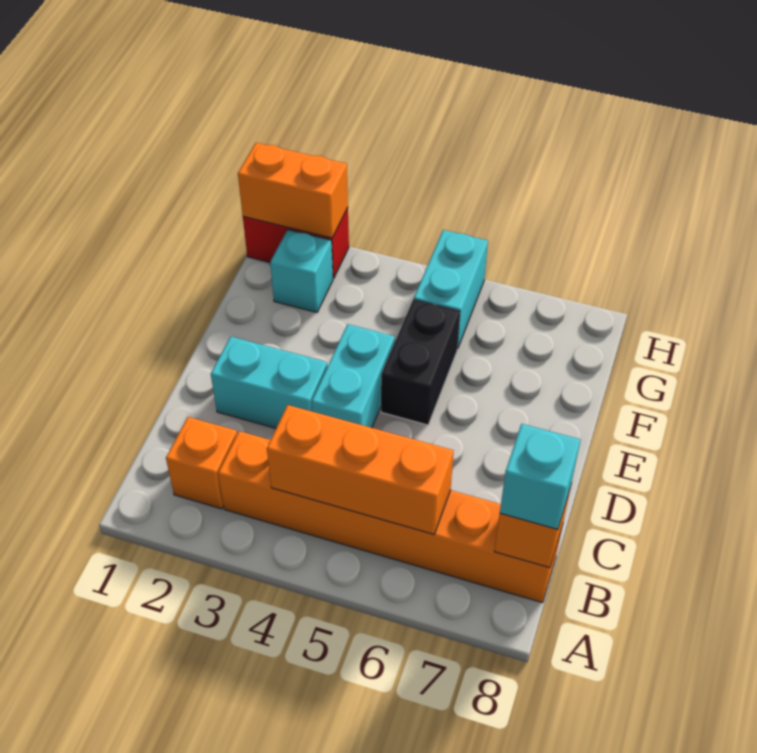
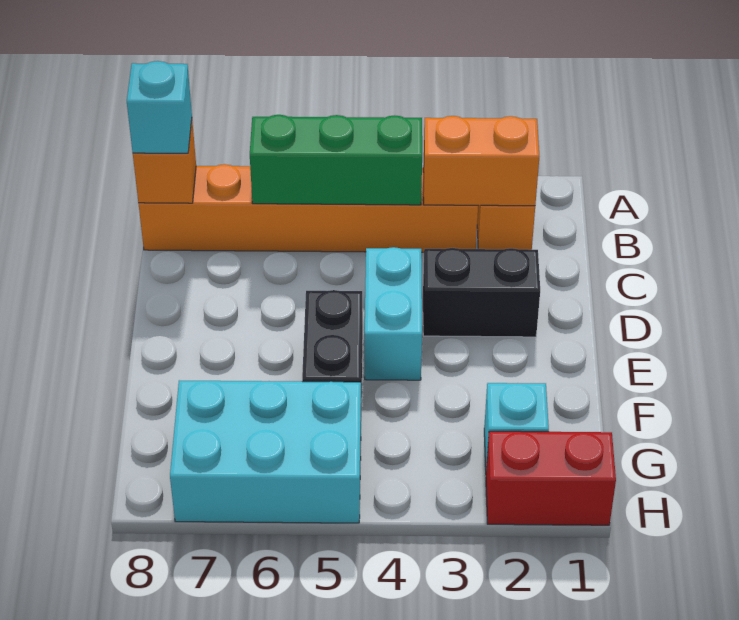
orange 1x3 brick [267,405,454,534] -> green 1x3 brick [250,115,422,205]
cyan 1x2 brick [211,337,327,428] -> black 1x2 brick [423,248,540,337]
cyan 1x2 brick [414,230,488,349] -> cyan 2x3 brick [170,380,361,523]
orange 1x2 brick [238,143,348,238] -> orange 1x2 brick moved to [423,116,539,206]

